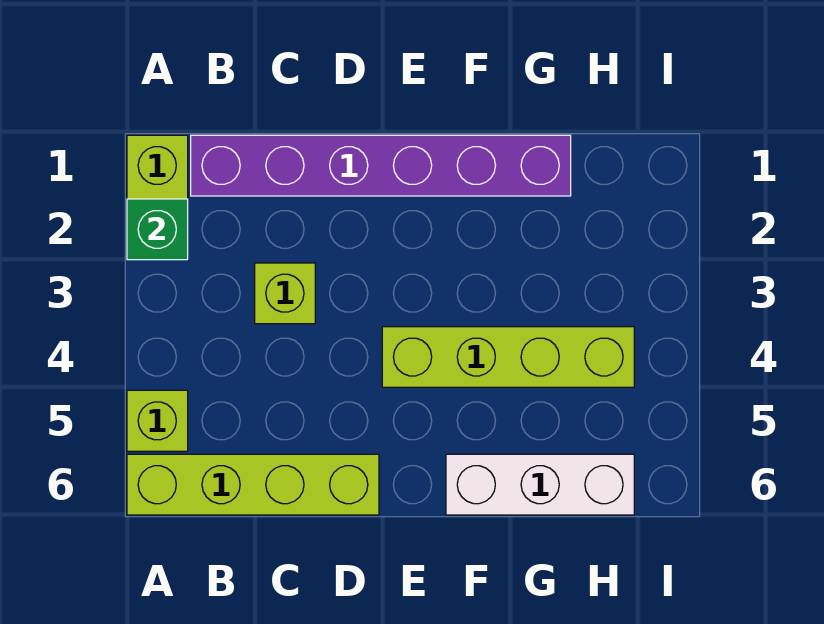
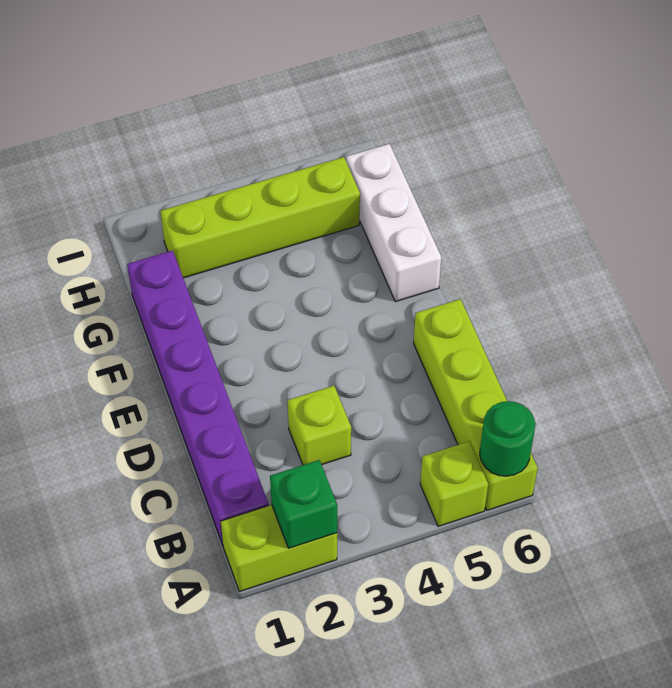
none -> green 1x1 round brick [480,401,535,476]
lime 1x4 brick [382,327,634,387] -> lime 1x4 brick turned to [160,157,360,278]

